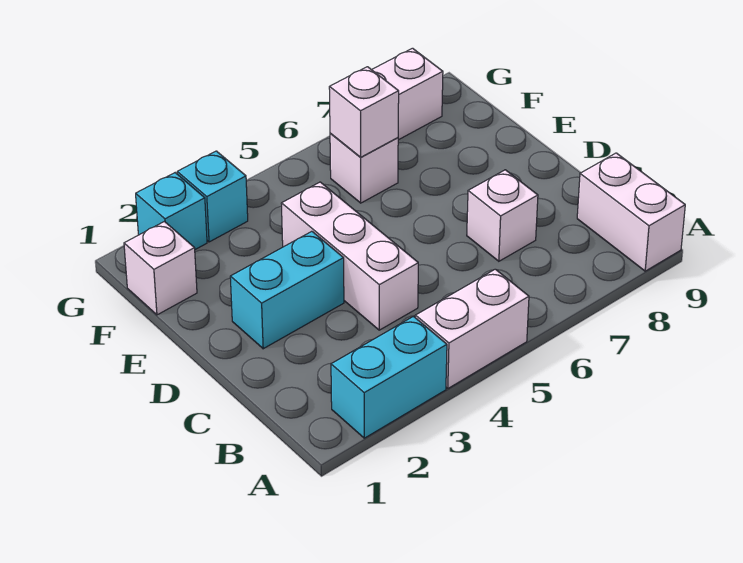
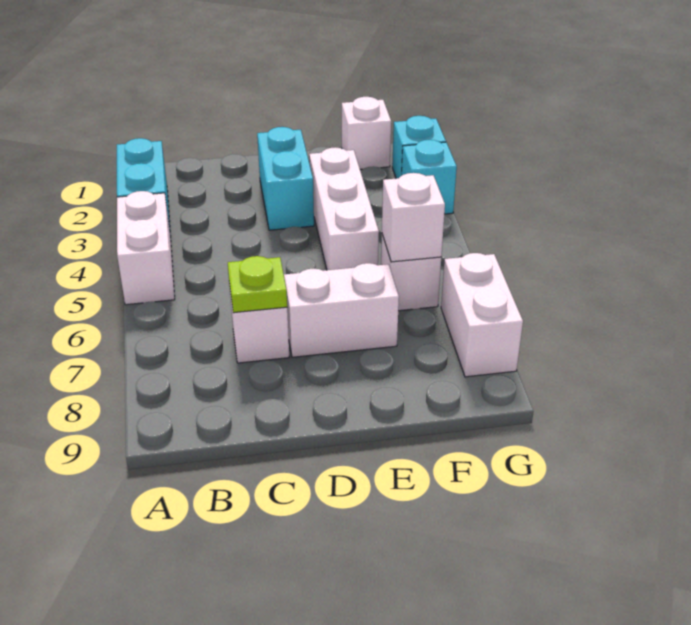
white 1x2 brick [577,153,685,271] -> white 1x2 brick moved to [284,263,399,357]
white 1x3 brick [281,182,418,330] -> white 1x3 brick turned to [309,147,379,270]
none -> lime 1x1 plate [228,256,287,313]

